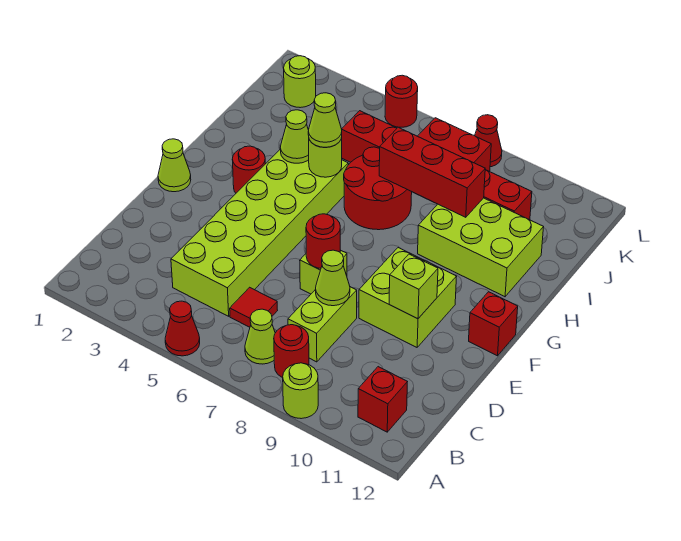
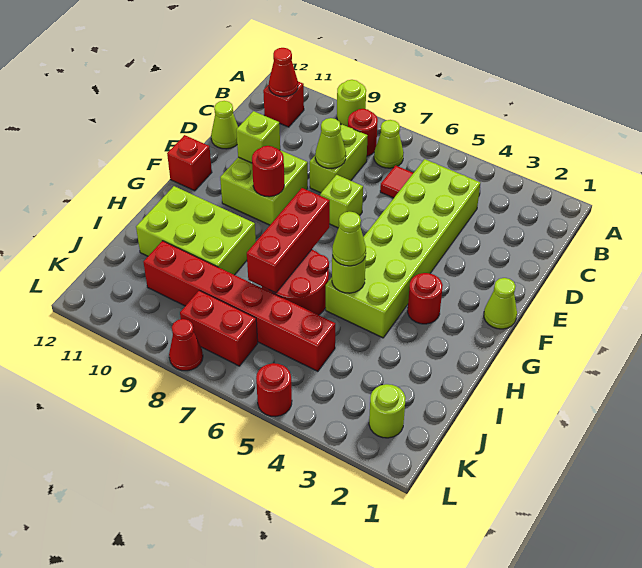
red 1x1 cone [165,301,200,356] -> red 1x1 cone moved to [269,48,298,97]
red 1x1 round brick [306,214,340,268] -> red 1x1 round brick moved to [252,146,284,197]
lime 1x1 cone [280,110,309,163] -> lime 1x1 cone moved to [211,101,238,149]
red 1x3 brick [379,127,485,217] -> red 1x3 brick turned to [247,188,330,293]

